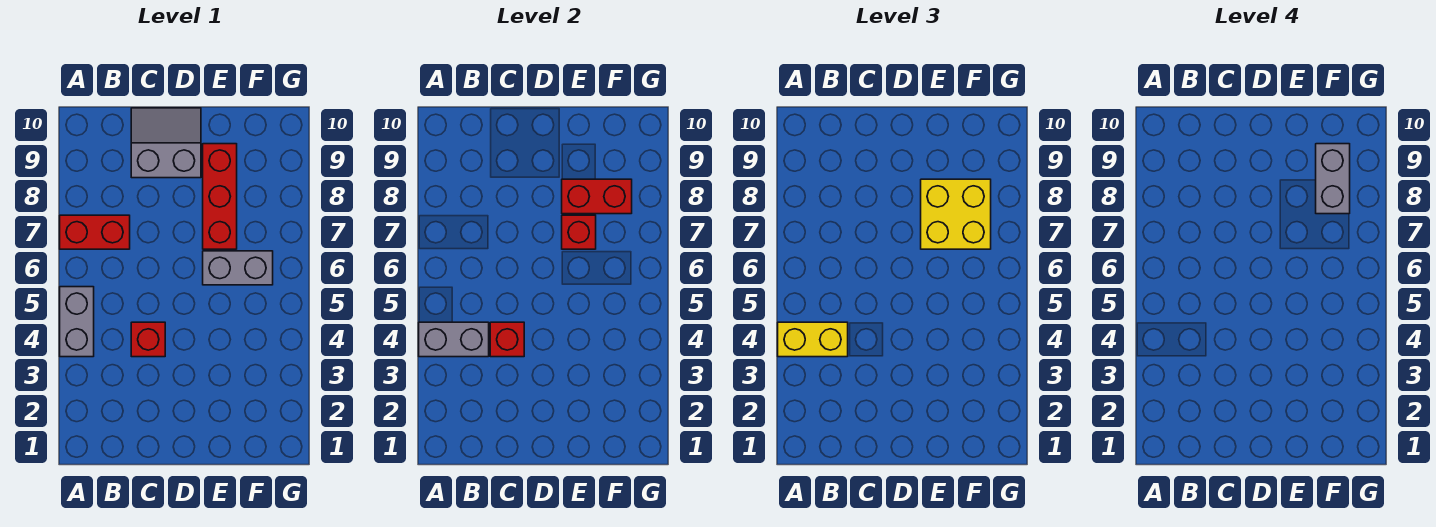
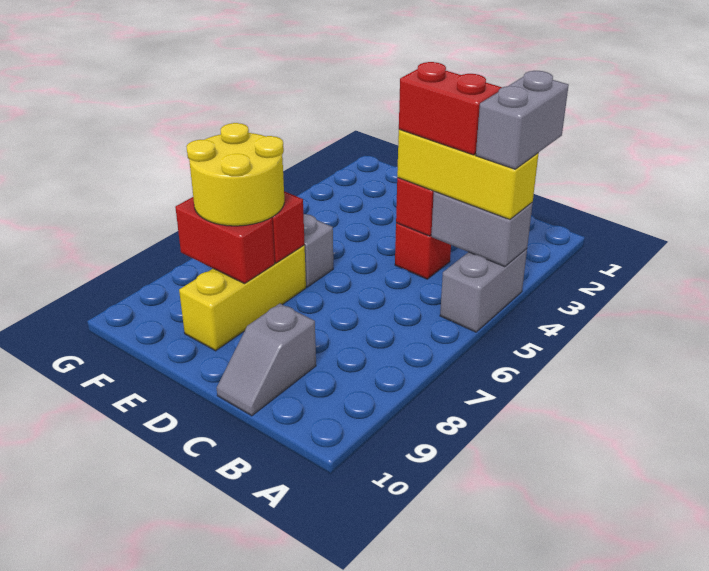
yellow 1x2 brick [778,322,848,357] -> yellow 1x3 brick [397,129,539,220]
red 1x2 brick [60,215,130,249] -> red 1x2 brick moved to [399,62,502,155]
grey 2x2 slope [131,108,201,178] -> grey 1x2 slope [217,304,316,416]
red 1x3 brick [203,144,237,249] -> yellow 1x3 brick [179,245,306,351]
yellow 2x2 brick [921,179,991,249] -> yellow 2x2 round brick [186,123,284,226]
grey 1x2 brick [1316,144,1350,214] -> grey 1x2 brick moved to [476,71,569,169]

